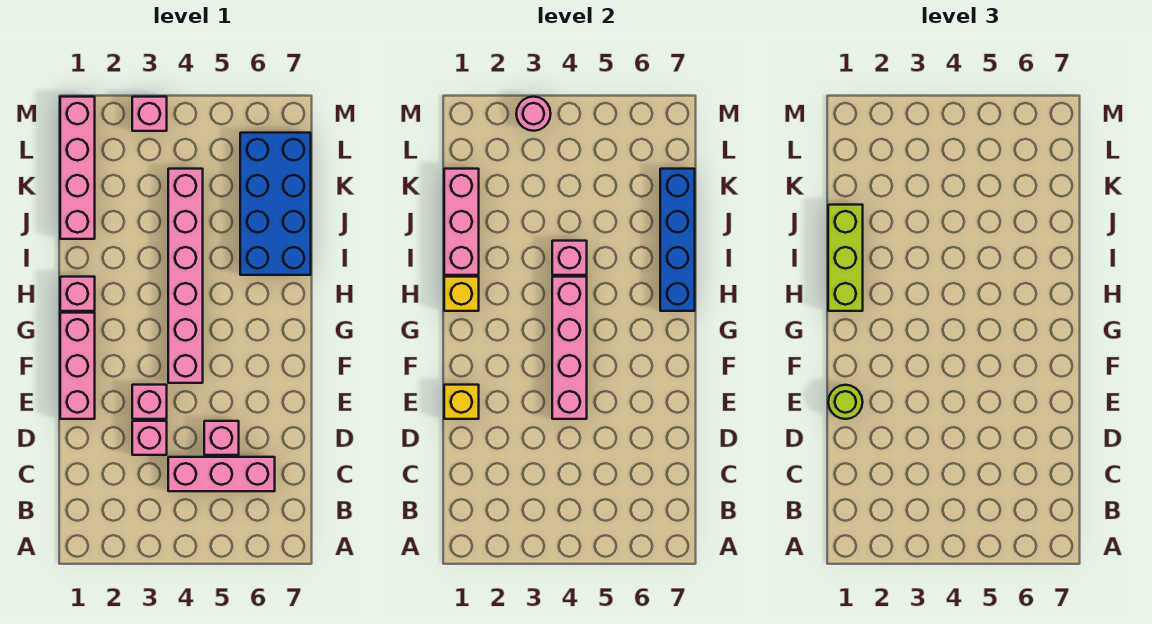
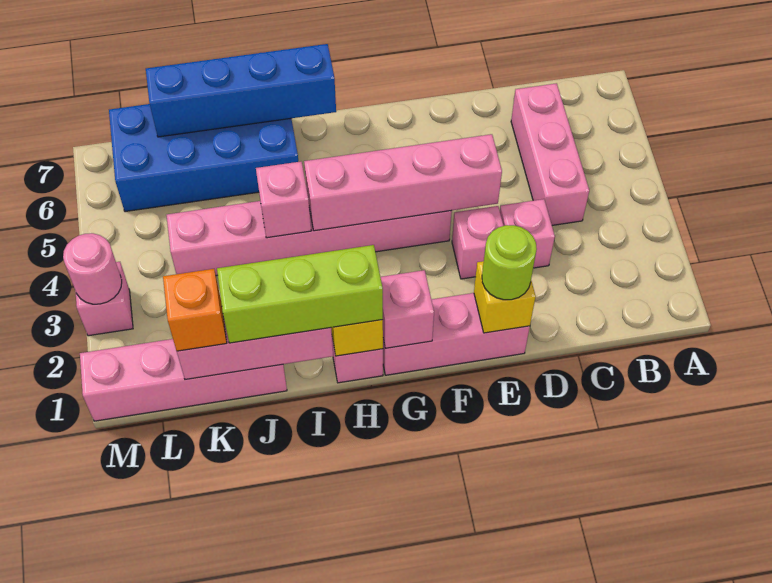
pink 1x1 brick [204,421,239,455] -> pink 1x1 brick moved to [381,270,434,348]
none -> orange 1x1 brick [163,269,227,351]

